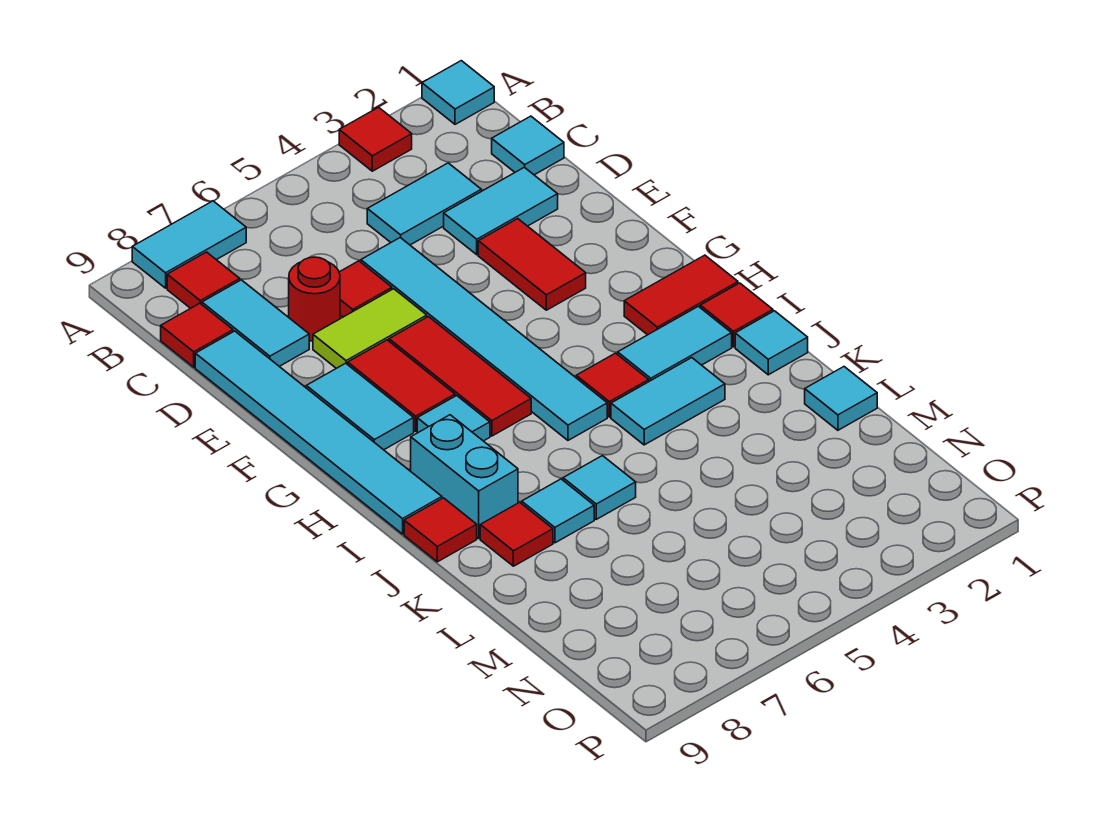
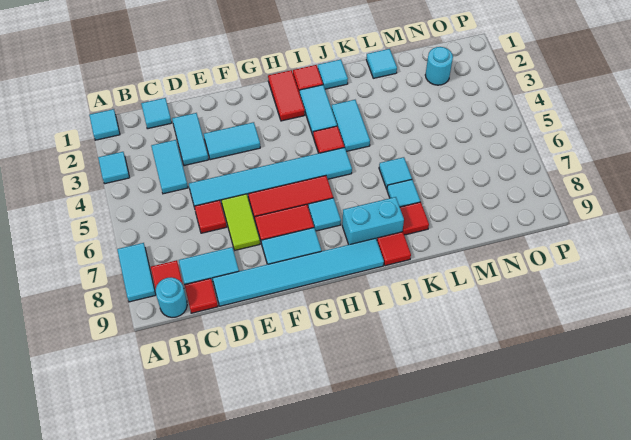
red 1x1 tile [339,107,412,171] -> cyan 1x1 tile [98,152,130,184]
none -> cyan 1x1 round brick [156,278,187,317]
red 1x1 round brick [289,257,340,341] -> none
red 1x2 tile [478,219,586,310] -> cyan 1x2 tile [204,122,260,160]
none -> cyan 1x1 round brick [425,47,453,85]

